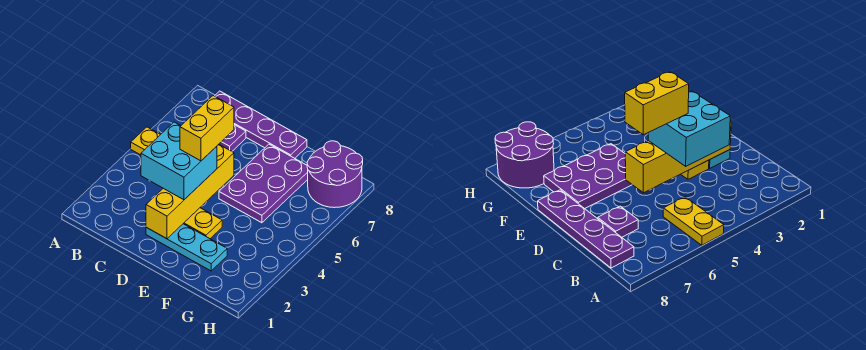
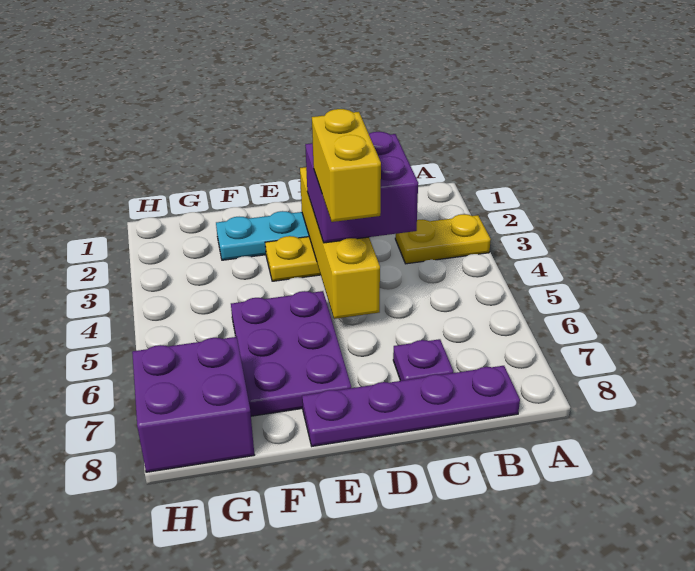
yellow 1x2 plate [131,127,161,155] -> yellow 1x2 plate moved to [395,214,491,264]
cyan 2x2 brick [141,122,217,200] -> purple 2x2 brick [305,132,418,243]
purple 2x2 round brick [307,141,363,208] -> purple 2x2 brick [132,337,254,472]

